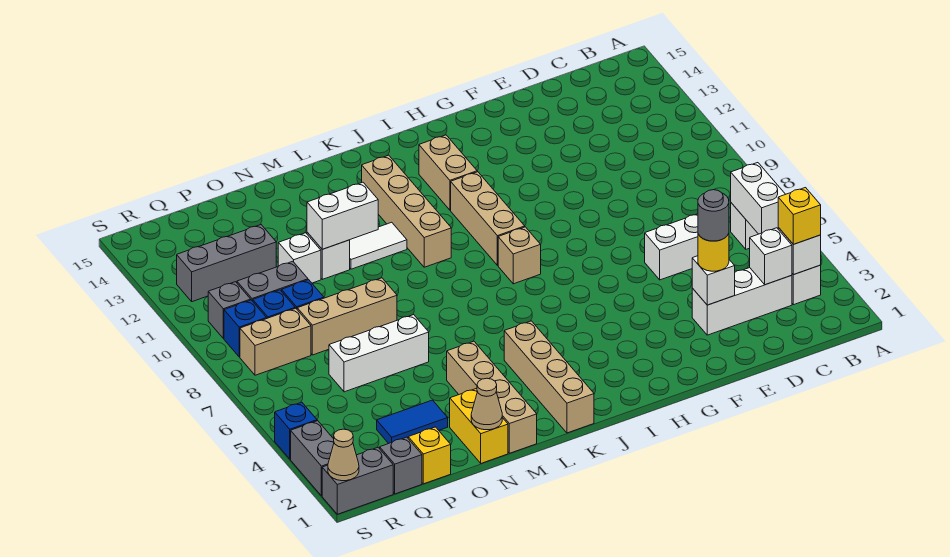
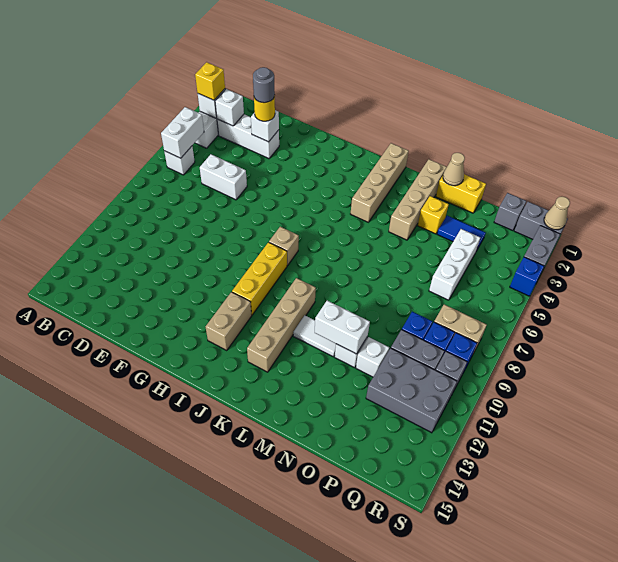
tan 1x3 brick [451,172,525,265] -> yellow 1x3 brick [232,242,287,315]
yellow 1x2 brick [450,388,508,463] -> yellow 1x2 brick turned to [436,174,486,213]
white 1x3 brick [329,315,429,392] -> white 1x3 brick turned to [429,229,480,300]
tan 1x3 brick [297,278,397,355] -> none
yellow 1x1 brick [408,427,451,484] -> yellow 1x1 brick moved to [418,196,449,234]
grey 1x3 brick [177,225,276,302] -> grey 2x3 brick [366,348,457,433]

